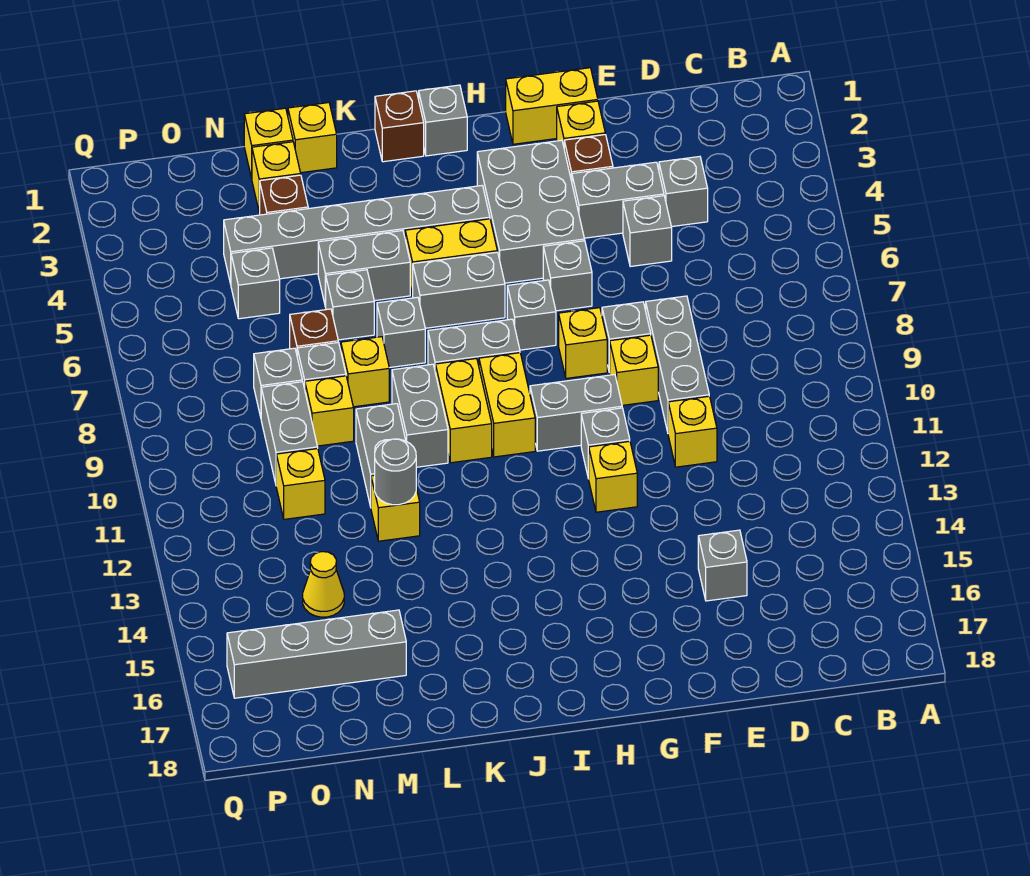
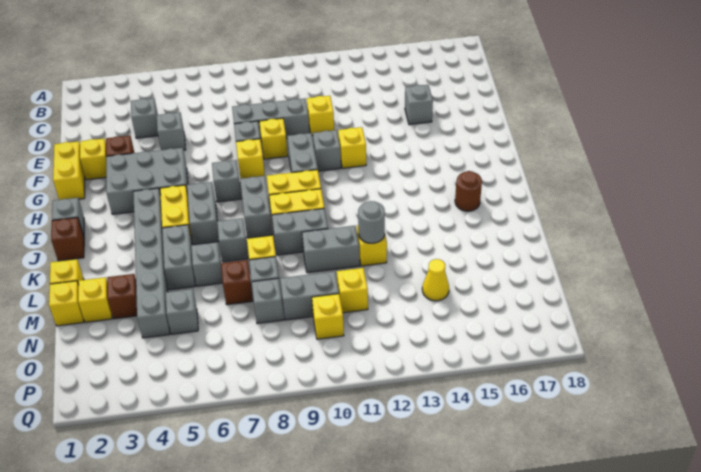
grey 1x2 brick [572,162,664,238] -> none
grey 1x1 brick [543,241,592,311] -> none
none -> brown 1x1 round brick [455,171,482,211]
yellow 1x1 brick [305,376,354,446] -> yellow 1x1 brick moved to [312,294,344,339]
grey 1x4 brick [227,610,406,698] -> none

